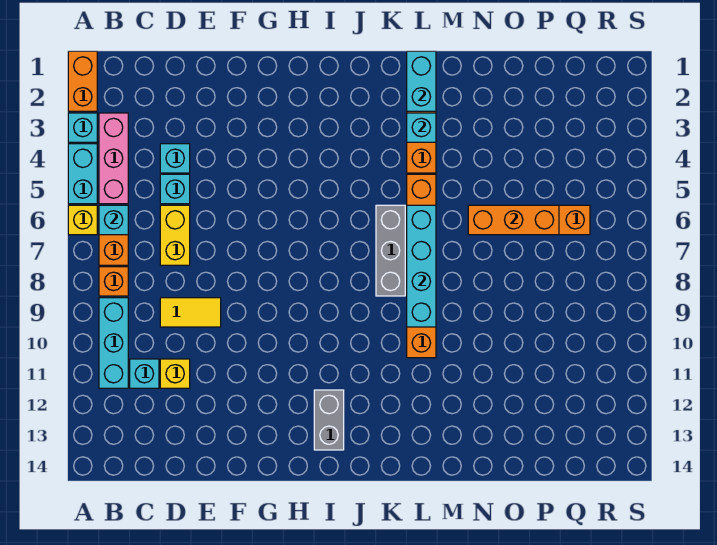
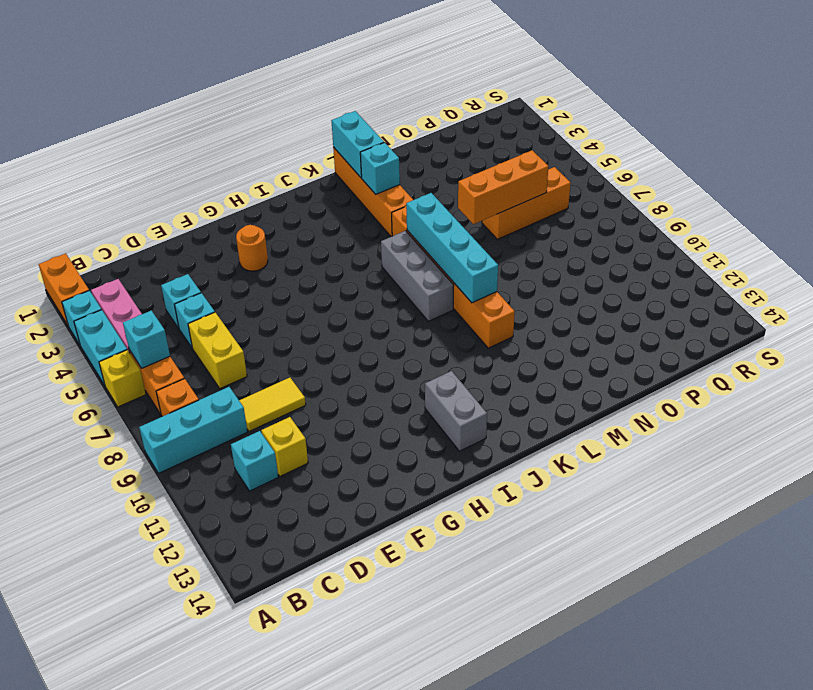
cyan 1x3 brick [99,298,128,388] -> cyan 1x3 brick turned to [139,387,247,473]
none -> orange 1x1 round brick [236,225,268,271]

